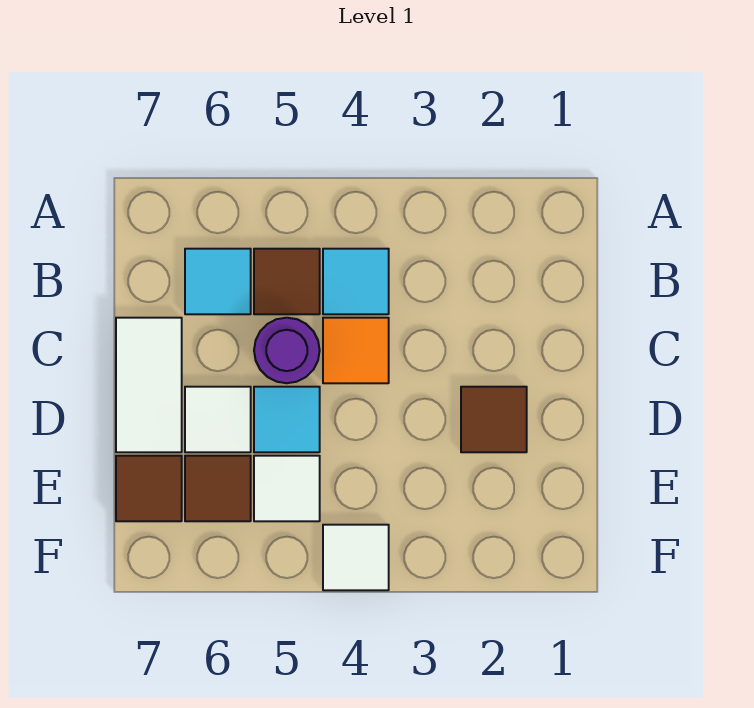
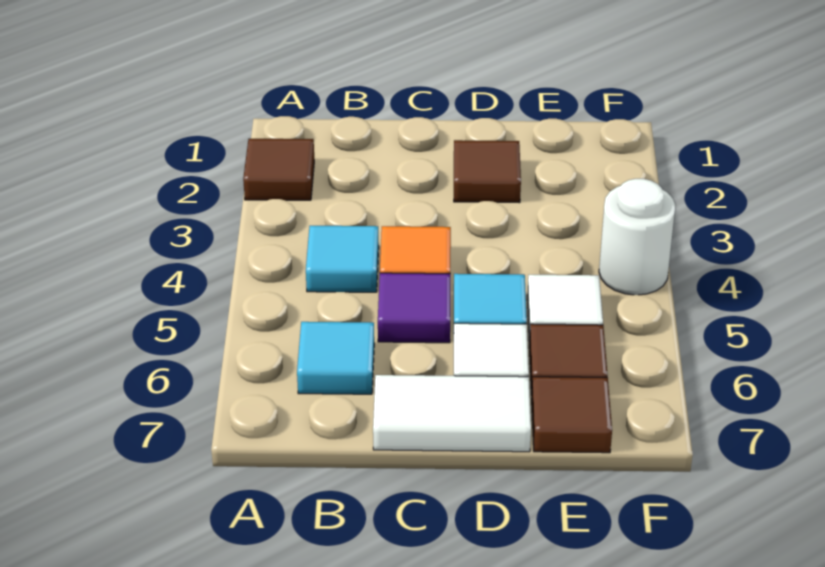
brown 1x1 tile [254,249,320,314] -> brown 1x1 tile moved to [243,139,314,200]
purple 1x1 round brick [254,318,320,383] -> purple 1x1 tile [378,273,450,343]
white 1x1 tile [323,525,389,590] -> white 1x1 round brick [599,179,675,295]

